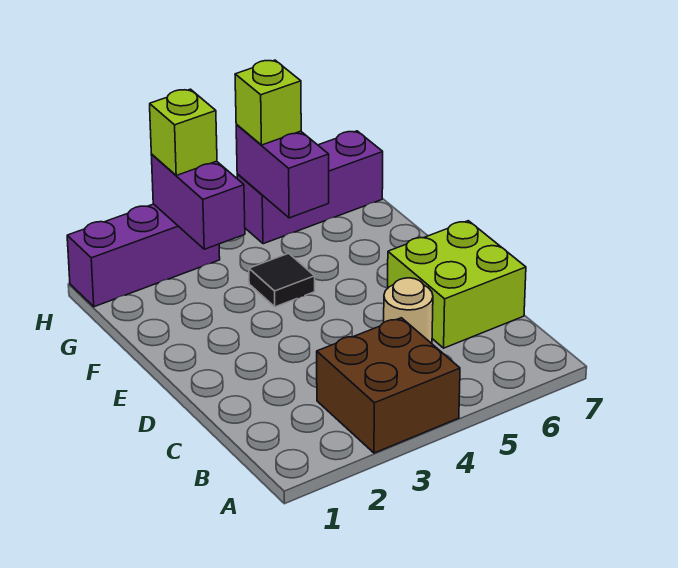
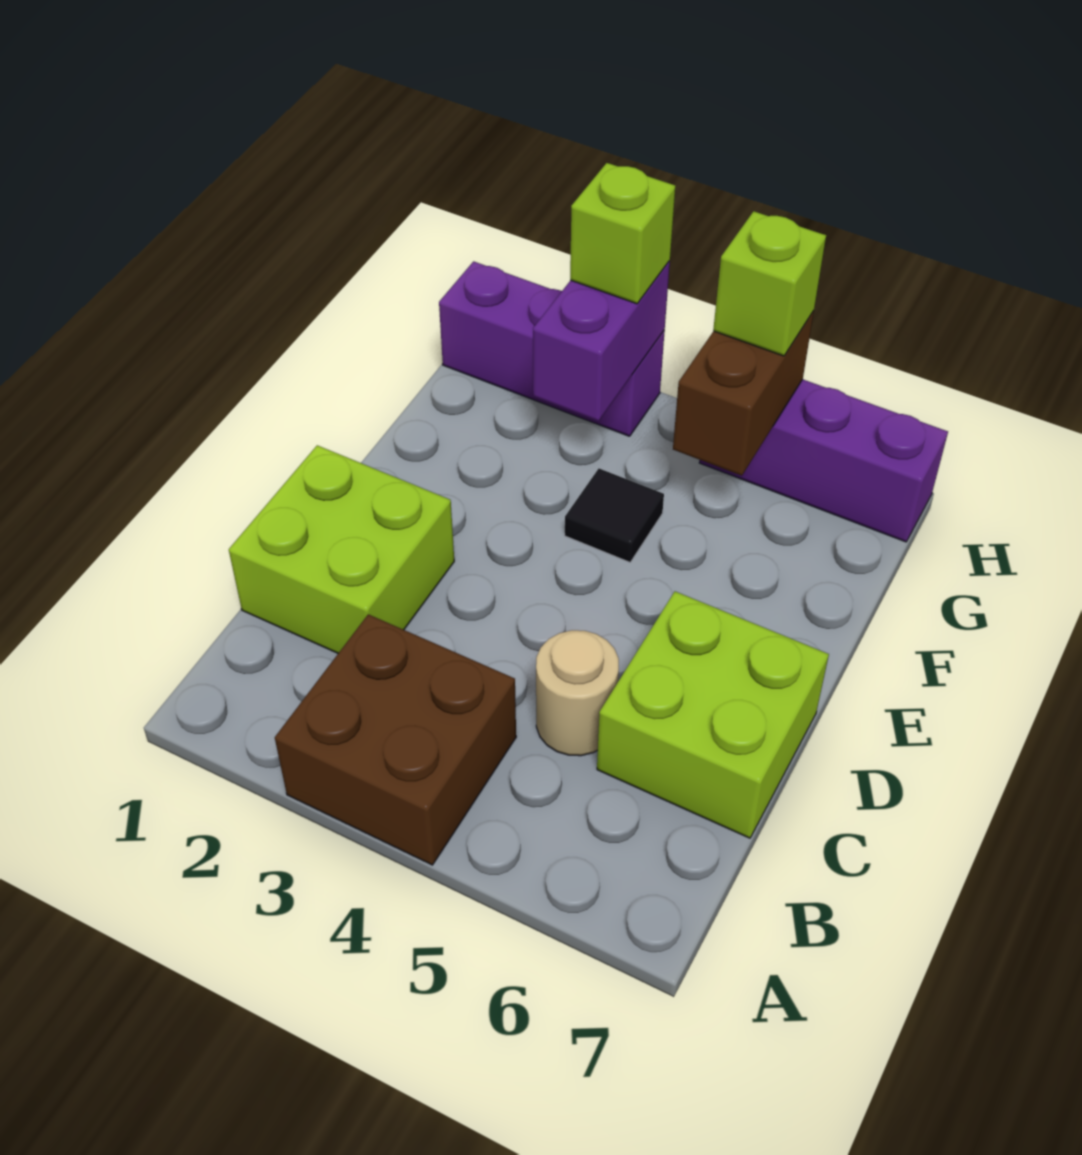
none -> lime 2x2 brick [229,445,454,653]
purple 1x2 brick [236,124,329,218] -> brown 1x2 brick [673,311,814,476]

